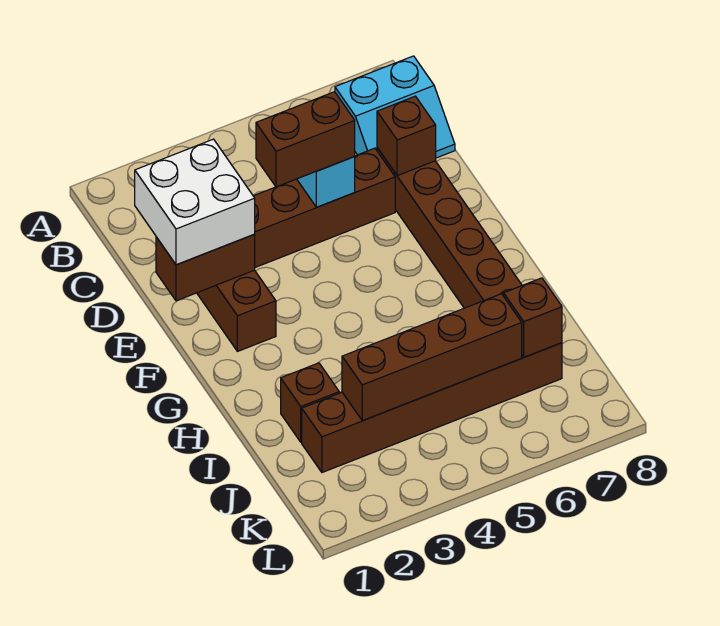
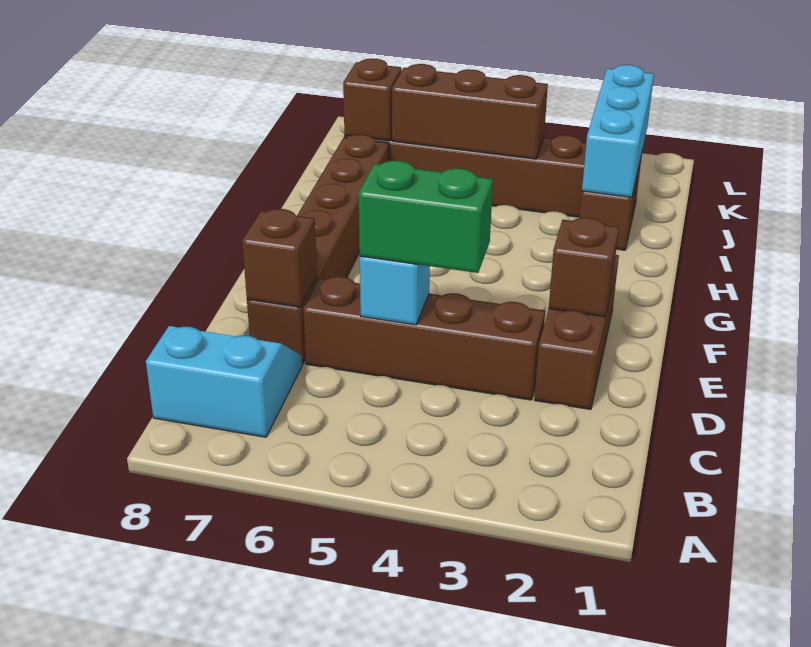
white 2x2 brick [135,139,255,265] -> none
brown 1x2 brick [256,92,355,187] -> green 1x2 brick [359,161,493,273]
brown 1x2 brick [156,234,255,301] -> brown 1x1 brick [549,218,619,317]
none -> cyan 1x3 brick [582,65,654,197]
brown 1x4 brick [342,294,522,421] -> brown 1x3 brick [392,64,548,159]

